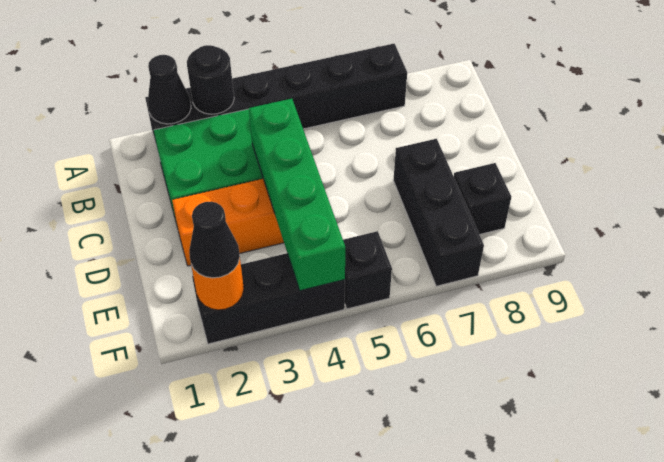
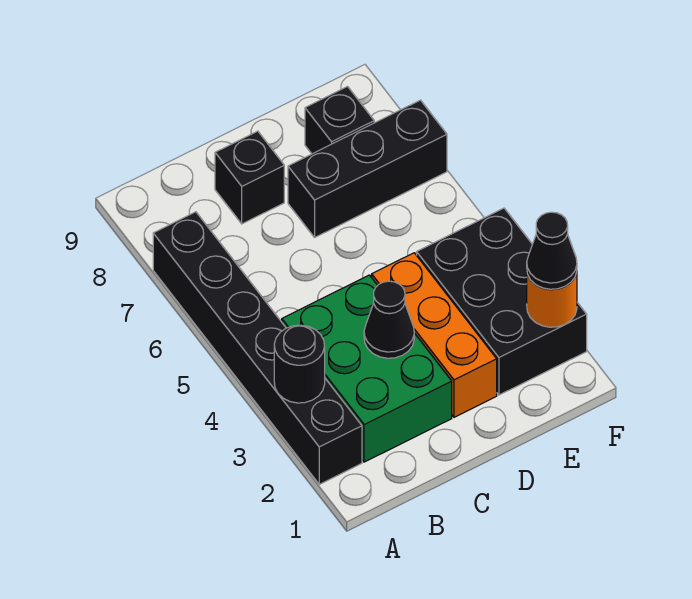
black 1x1 cone [148,55,191,124] -> black 1x1 cone moved to [364,281,414,358]
green 1x4 brick [249,99,345,291] -> none
black 1x3 brick [192,253,345,344] -> black 2x3 brick [417,208,587,395]
black 1x1 brick [343,231,392,309] -> black 1x1 brick moved to [215,131,284,224]

